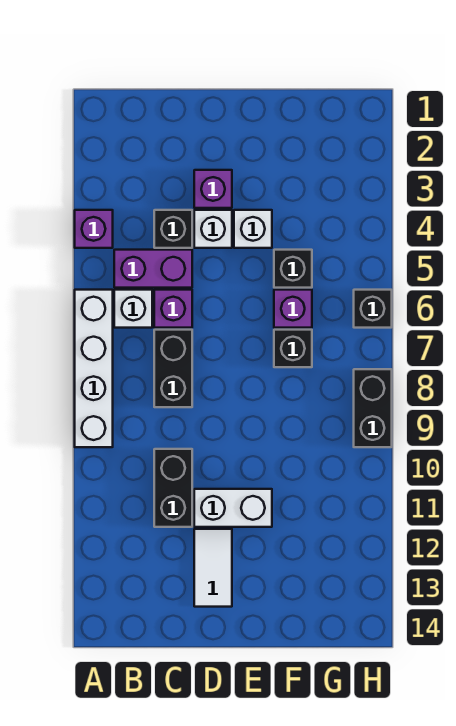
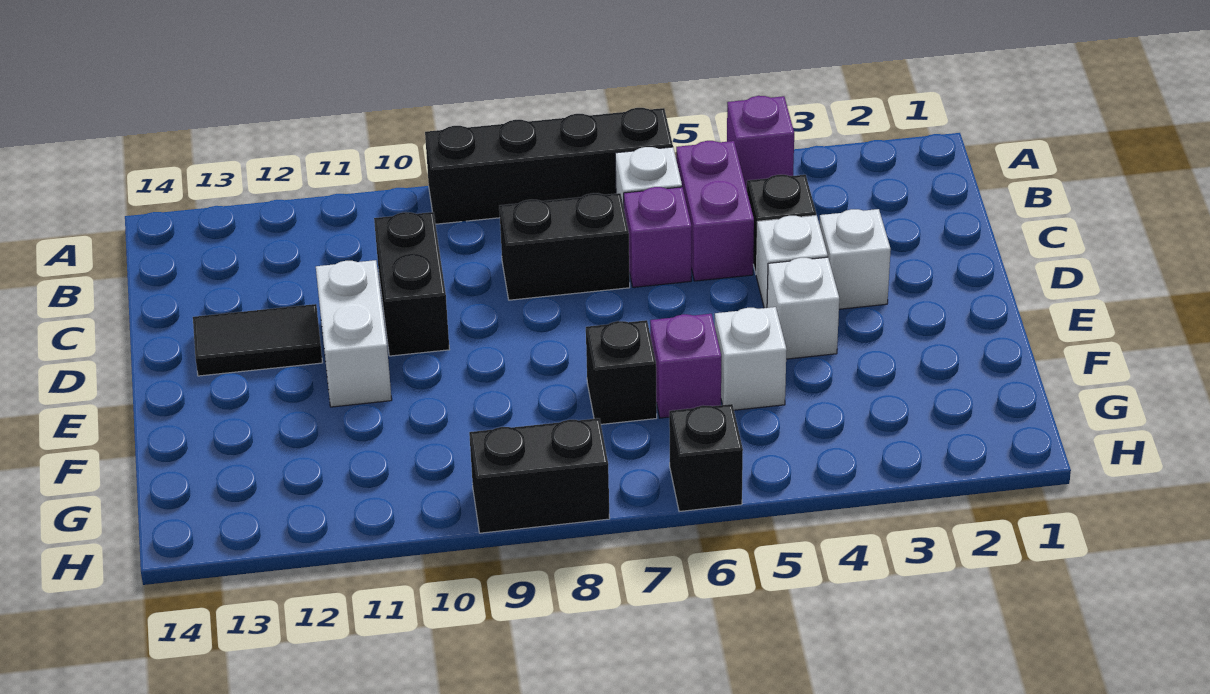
white 1x4 brick [75,290,113,447] -> black 1x4 brick [425,108,673,224]
black 1x2 brick [154,449,192,527] -> black 1x2 brick turned to [374,212,450,356]
purple 1x1 brick [194,170,232,208] -> white 1x1 brick [819,209,891,309]
white 1x2 tile [194,529,232,607] -> black 1x2 tile [193,304,323,376]
black 1x1 brick [274,250,312,288] -> white 1x1 brick [715,307,787,410]

